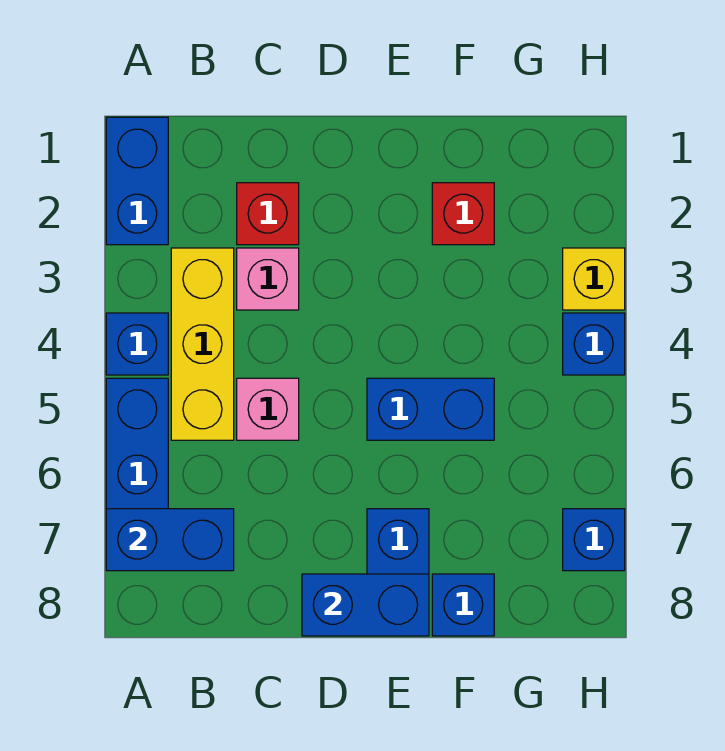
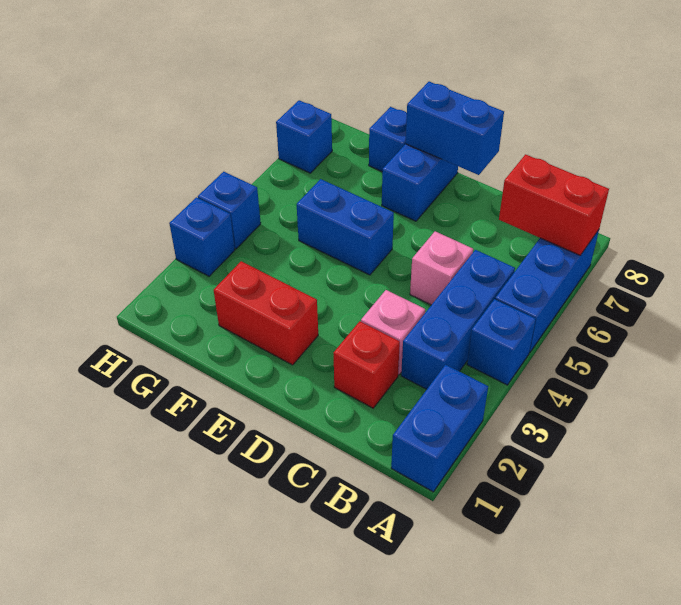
blue 1x2 brick [106,509,234,571] -> red 1x2 brick [499,154,609,255]
yellow 1x3 brick [171,248,234,440] -> blue 1x3 brick [401,250,515,389]
red 1x1 brick [432,183,494,245] -> red 1x2 brick [214,261,318,365]
yellow 1x1 brick [563,248,625,310] -> blue 1x1 brick [169,197,235,276]

